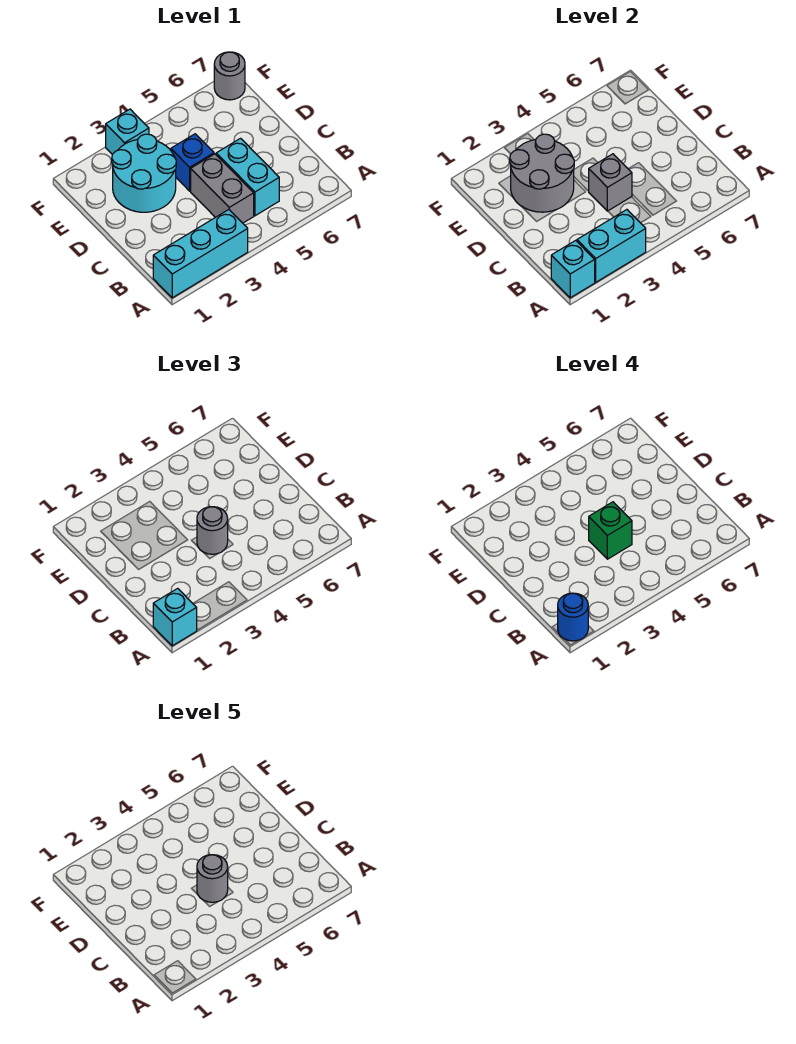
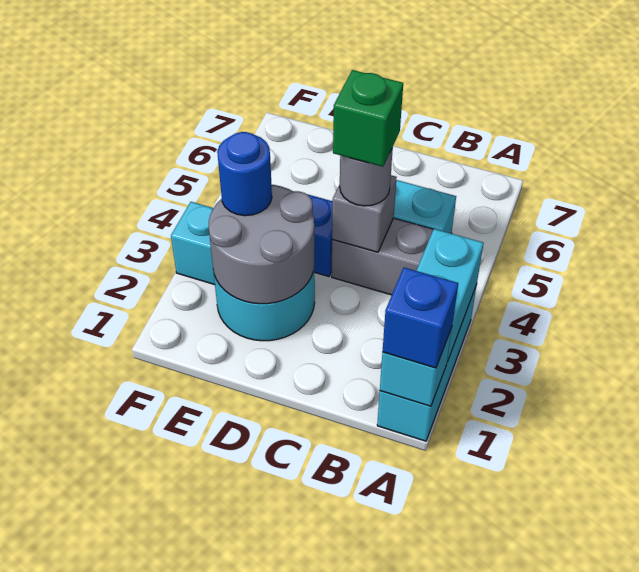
cyan 1x1 brick [153,588,197,646] -> blue 1x1 brick [383,267,458,368]
blue 1x1 round brick [558,593,588,641] -> blue 1x1 round brick moved to [217,132,272,216]
grey 1x1 round brick [197,855,228,902] -> none
grey 1x1 round brick [214,52,245,100] -> none

